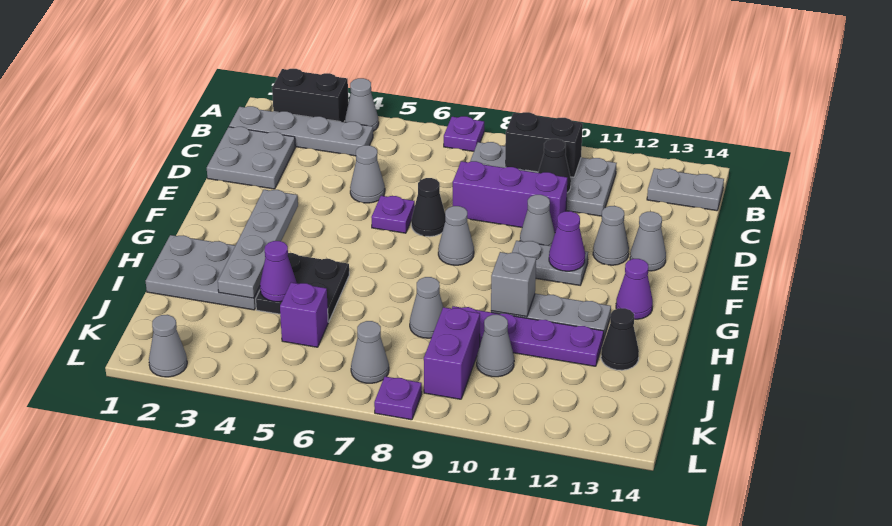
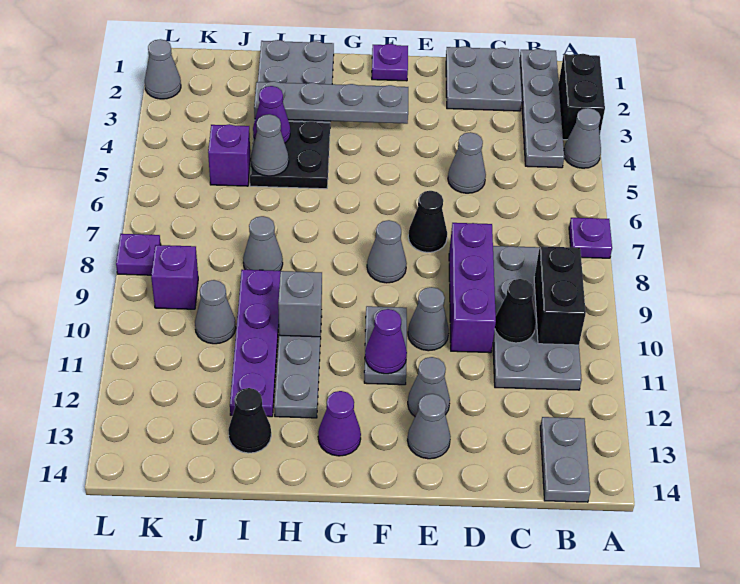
purple 1x1 plate [371,196,415,233] -> purple 1x1 plate moved to [372,44,408,81]
purple 1x2 brick [424,307,480,399] -> purple 1x1 brick [151,245,198,309]
grey 1x1 cone [351,321,389,383] -> grey 1x1 cone moved to [251,114,289,176]

